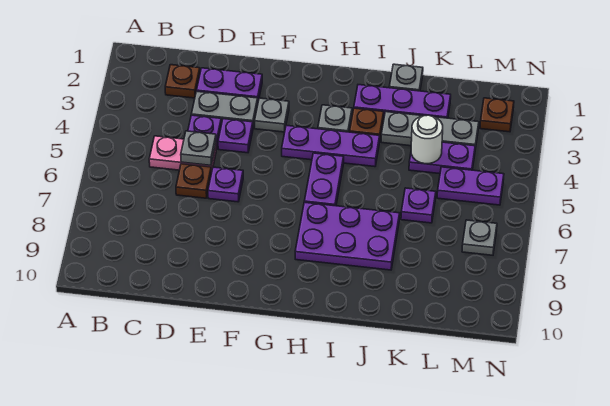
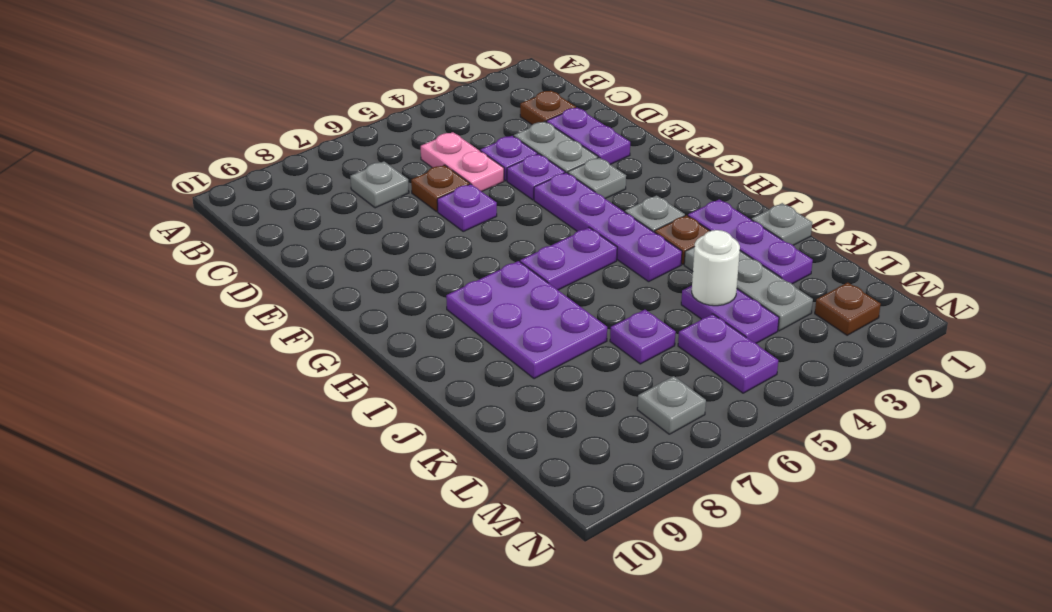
grey 1x1 plate [181,131,216,165] -> grey 1x1 plate moved to [350,161,409,208]
purple 1x3 plate [282,125,380,167] -> purple 1x4 plate [534,173,682,282]

